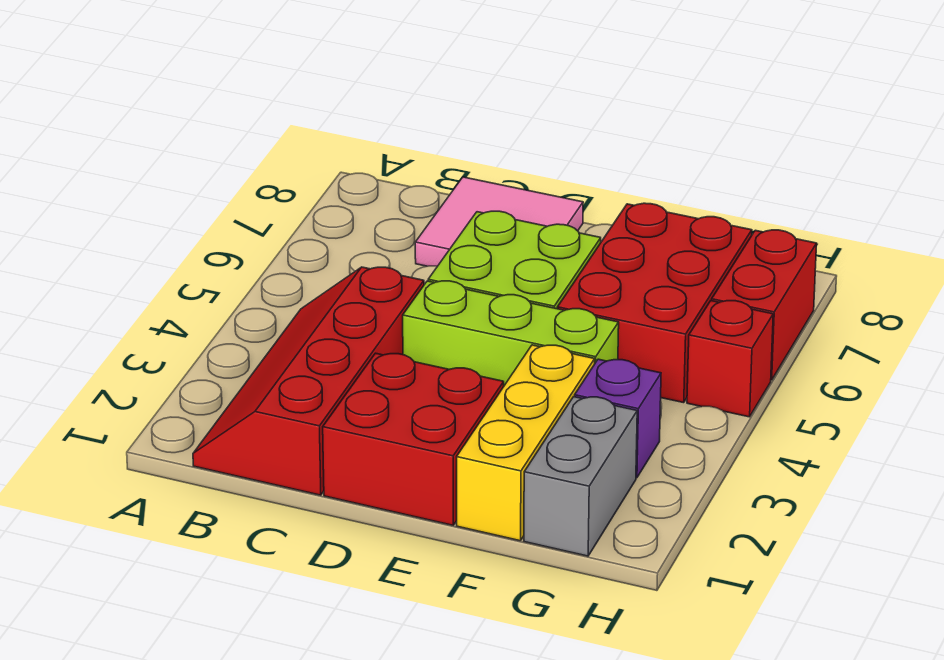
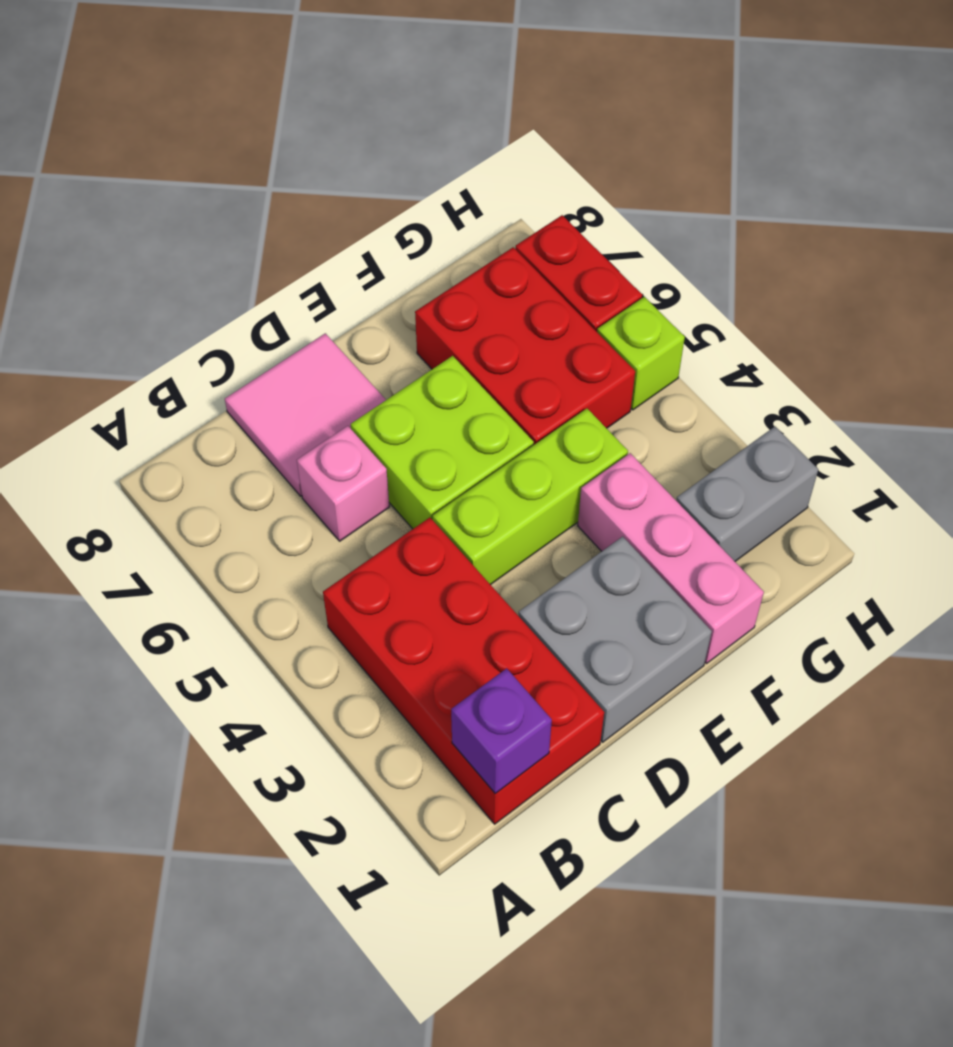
red 2x4 slope [193,267,424,495] -> red 2x4 brick [323,518,604,824]
none -> pink 1x1 brick [297,426,389,541]
red 2x2 brick [323,353,504,525] -> grey 2x2 brick [519,536,712,742]
yellow 1x3 brick [457,345,595,541] -> pink 1x3 brick [578,453,764,664]
grey 1x2 brick [524,397,637,556] -> grey 1x2 brick turned to [676,427,818,561]
purple 1x1 brick [575,359,661,478] -> purple 1x1 brick moved to [451,668,552,794]
red 1x1 brick [687,301,773,417] -> lime 1x1 brick [597,297,685,410]

